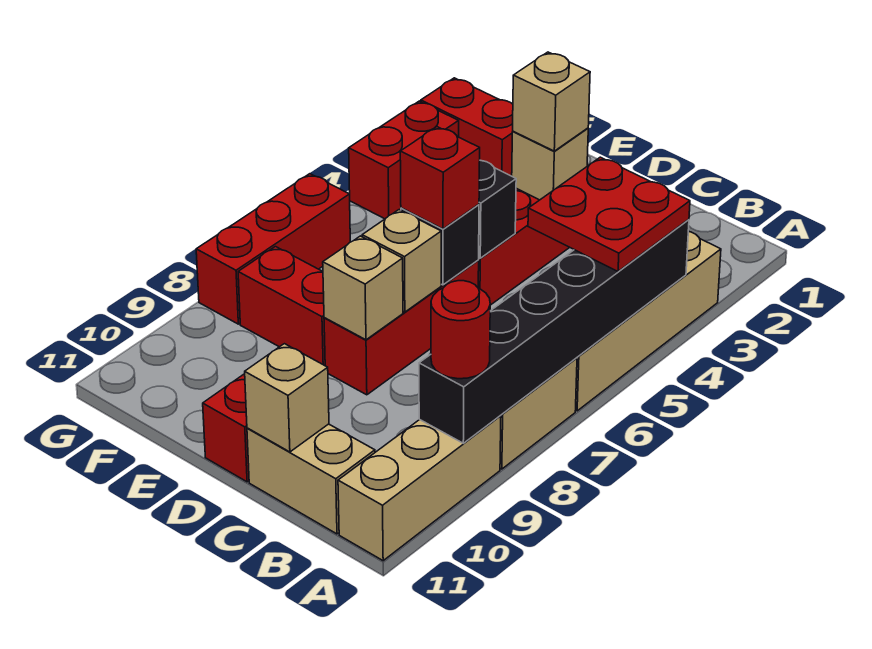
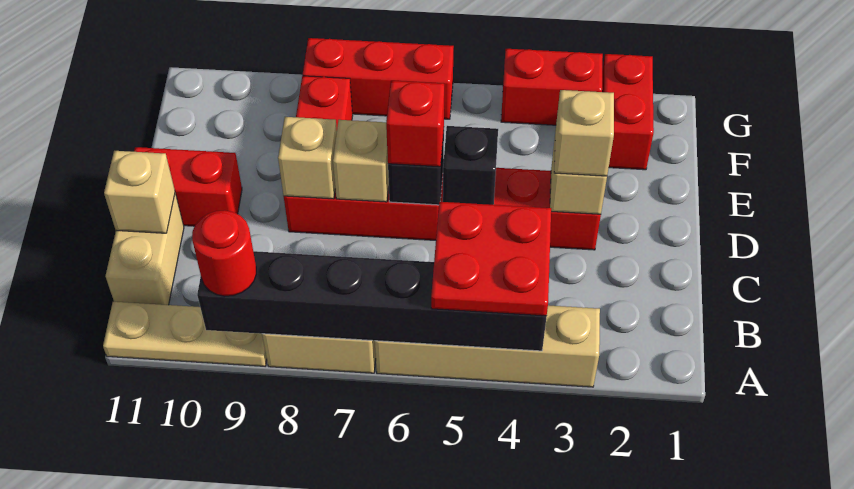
tan 1x3 brick [338,416,501,561] -> tan 1x3 plate [103,302,267,366]

